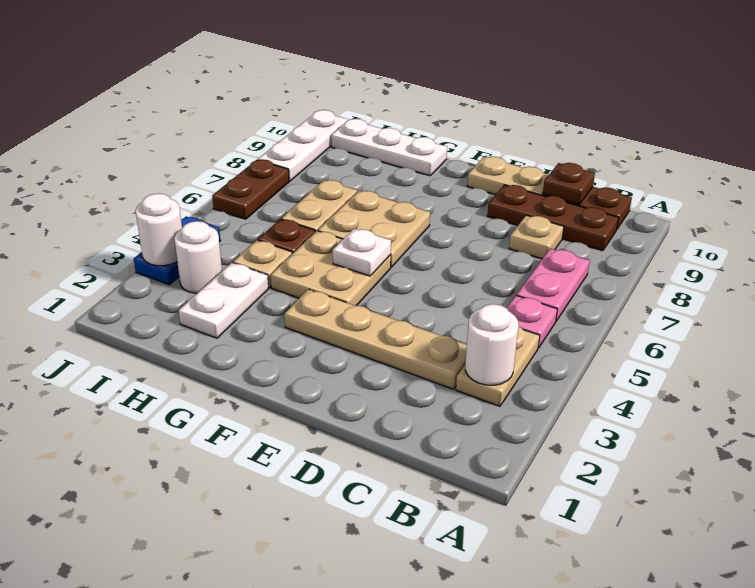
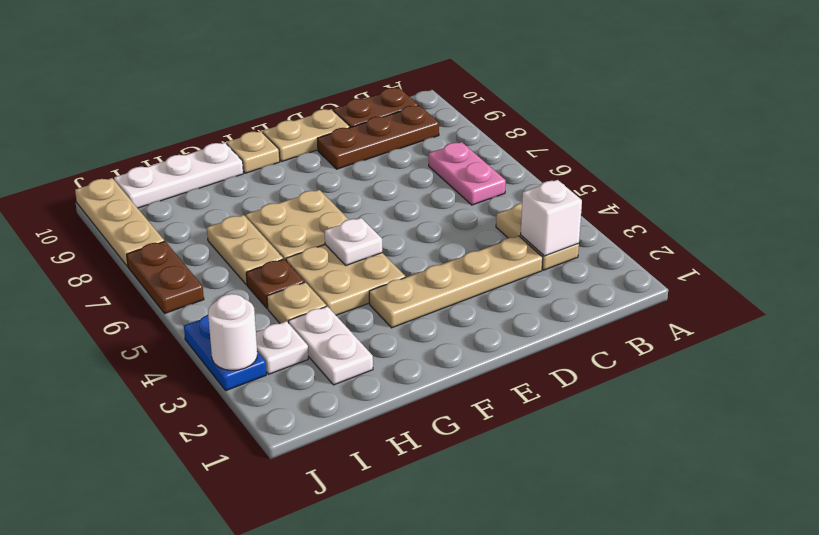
white 1x1 round brick [465,304,519,385] -> white 1x1 brick [521,180,582,256]
pink 1x1 plate [507,295,557,348] -> none
tan 1x1 plate [509,215,564,259] -> tan 1x1 plate moved to [227,131,280,173]
brown 1x1 plate [543,163,595,204] -> none
white 1x1 round brick [174,221,222,293] -> white 1x1 plate [256,321,308,374]
white 1x3 plate [258,110,348,181] -> tan 1x3 plate [75,178,164,267]

